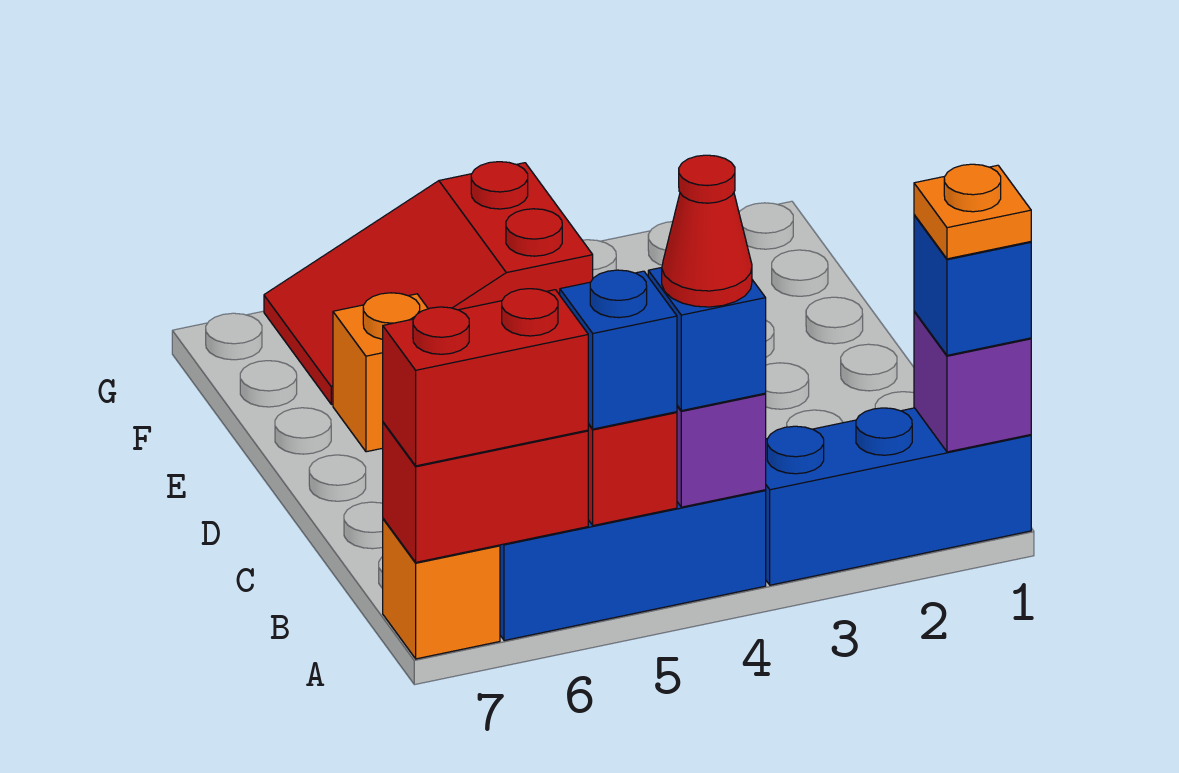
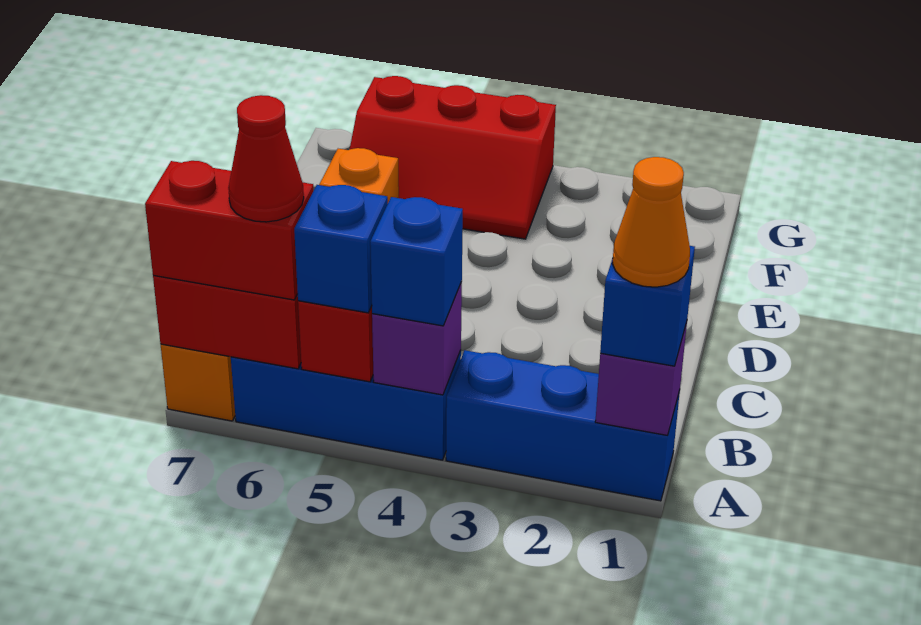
orange 1x1 plate [914,164,1031,259] -> orange 1x1 cone [613,157,690,287]
red 1x1 cone [662,155,752,307] -> red 1x1 cone moved to [228,95,304,222]
red 2x3 slope [264,162,593,405] -> red 2x3 slope turned to [350,76,556,239]

